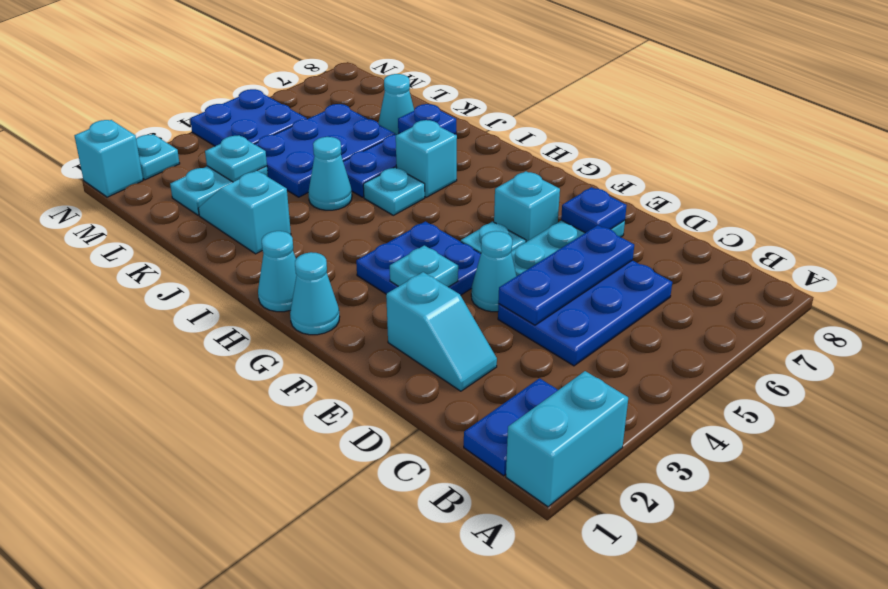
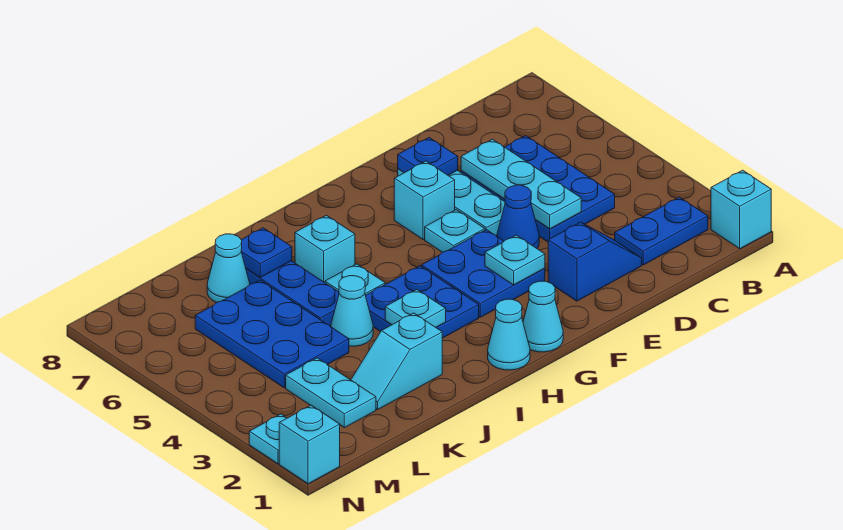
cyan 1x2 brick [506,371,628,507] -> cyan 1x1 brick [711,170,771,249]
blue 1x2 plate [464,378,558,476] -> blue 1x2 plate turned to [615,197,708,265]
cyan 1x2 slope [386,272,497,391] -> blue 1x2 slope [548,222,642,301]
blue 1x3 plate [498,225,634,325] -> cyan 1x3 plate [461,139,581,229]
cyan 1x1 cone [471,231,516,312] -> blue 1x1 cone [497,185,539,248]
cyan 1x1 plate [205,135,267,182] -> cyan 1x1 plate moved to [385,289,446,327]
blue 2x2 plate [190,89,307,146] -> blue 2x2 plate moved to [365,266,479,338]

